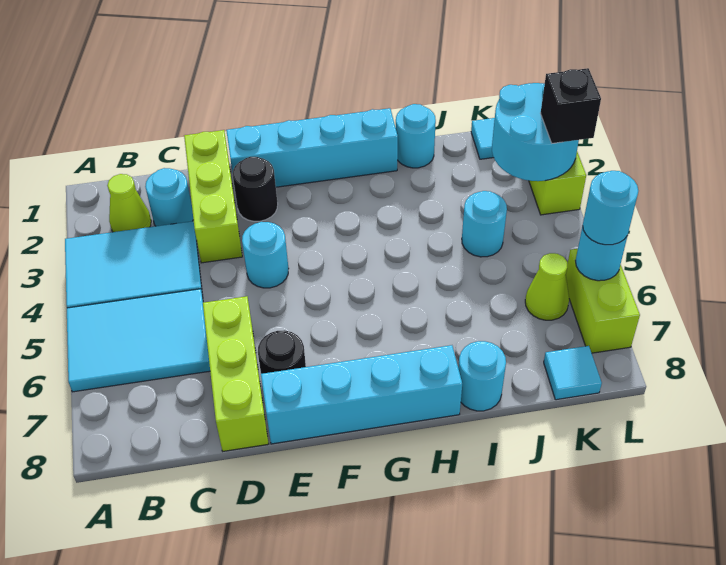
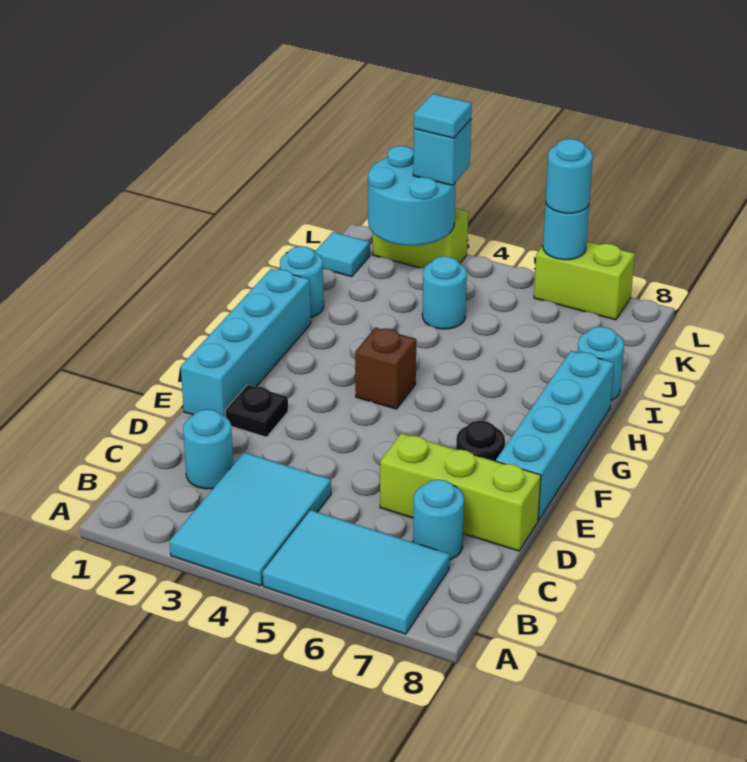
cyan 2x3 tile [67,289,210,392] -> cyan 2x3 tile turned to [263,510,450,634]
lime 1x1 cone [107,174,151,232] -> none
lime 1x3 brick [184,130,242,263] -> none
black 1x1 round brick [233,157,278,221] -> black 1x1 plate [225,385,288,437]
cyan 1x1 round brick [242,222,289,288] -> cyan 1x1 round brick moved to [413,479,464,560]
none -> brown 1x1 brick [355,327,416,409]
lime 1x1 cone [525,253,569,320] -> none
cyan 1x1 tile [544,346,602,400] -> cyan 1x1 tile moved to [414,94,472,138]
black 1x1 brick [541,68,601,143] -> cyan 1x1 brick [413,119,471,185]

